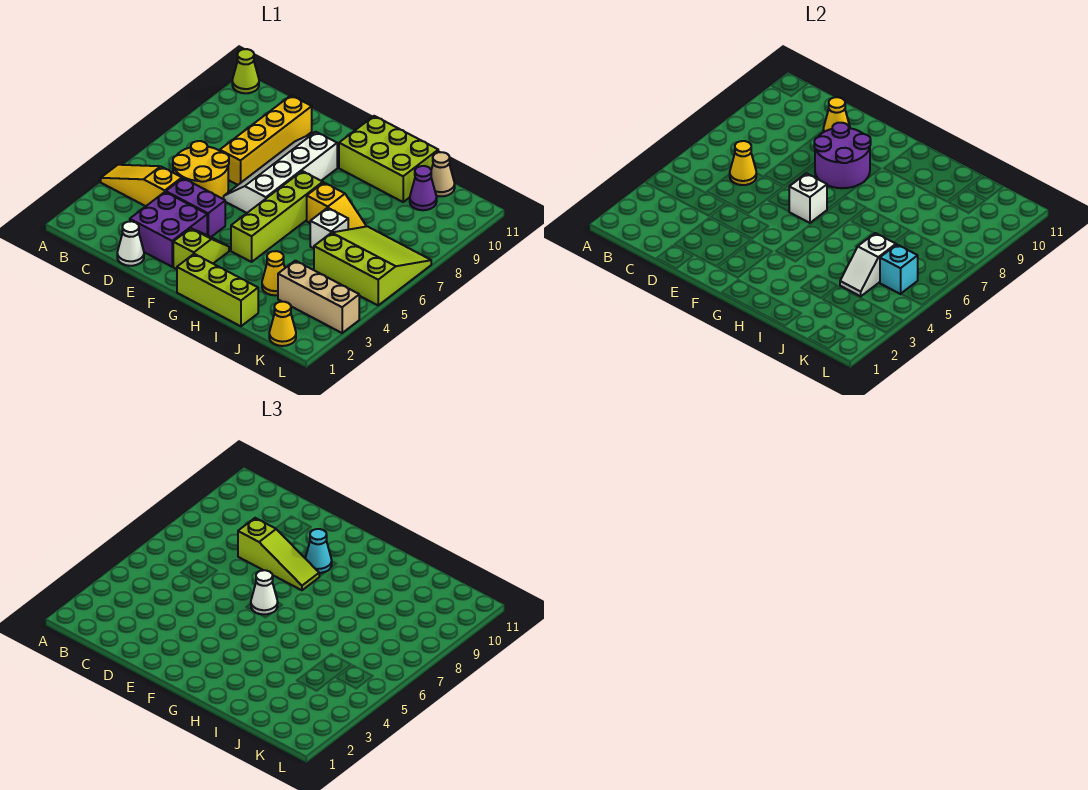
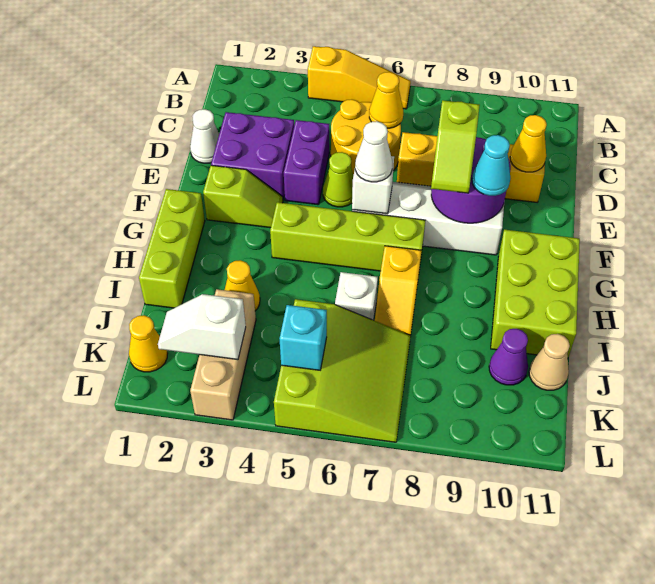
yellow 1x3 slope [101,165,182,206] -> yellow 1x3 slope turned to [308,46,411,109]
lime 1x1 cone [232,49,259,93] -> lime 1x1 cone moved to [323,152,353,207]
lime 1x3 slope [238,518,319,590] -> lime 1x2 slope [431,100,480,193]
white 1x2 slope [840,233,896,296] -> white 1x2 slope moved to [158,294,246,360]

